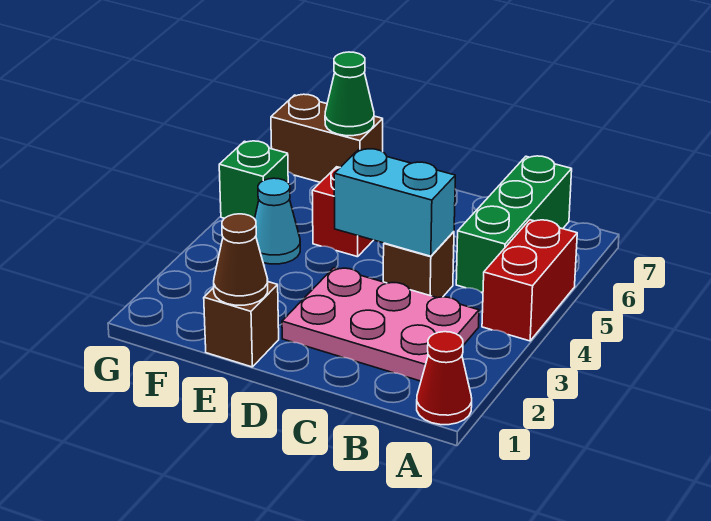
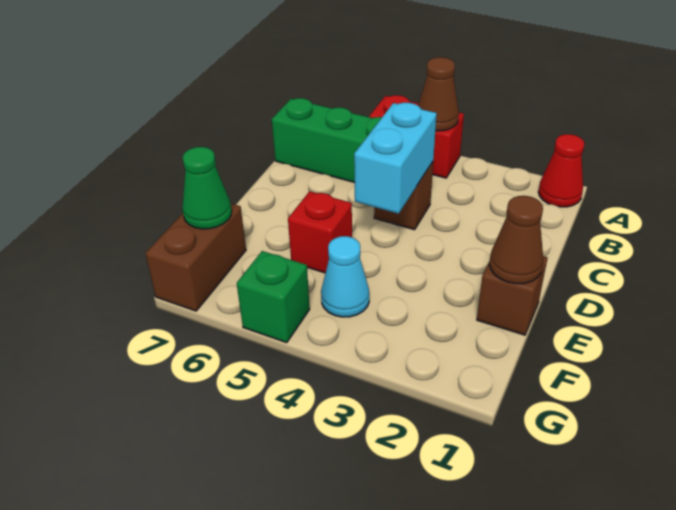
none -> brown 1x1 cone [418,57,459,131]
pink 2x3 plate [282,268,479,381] -> none

